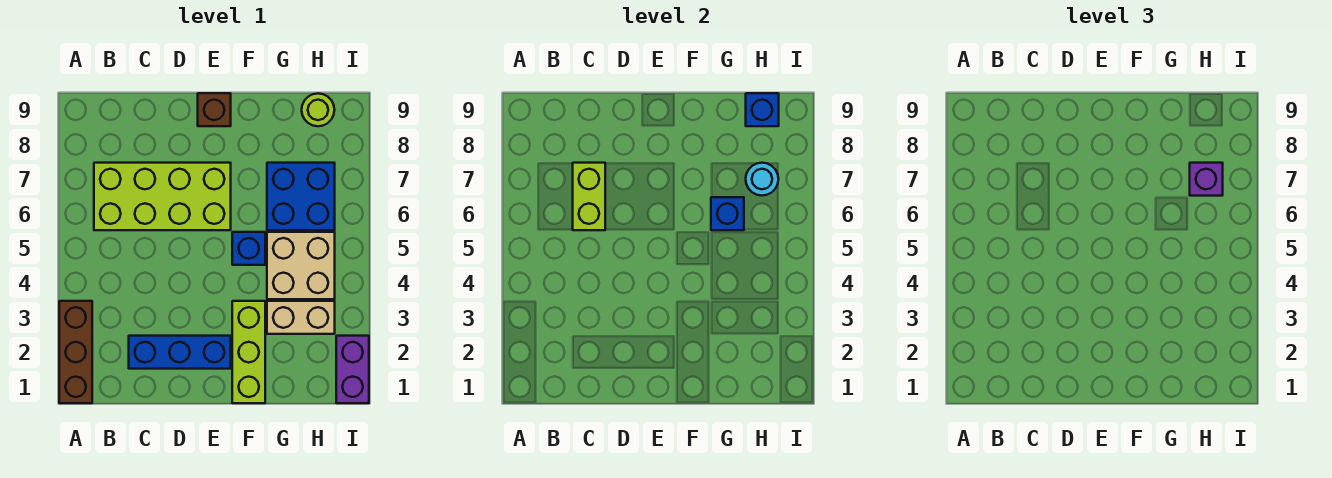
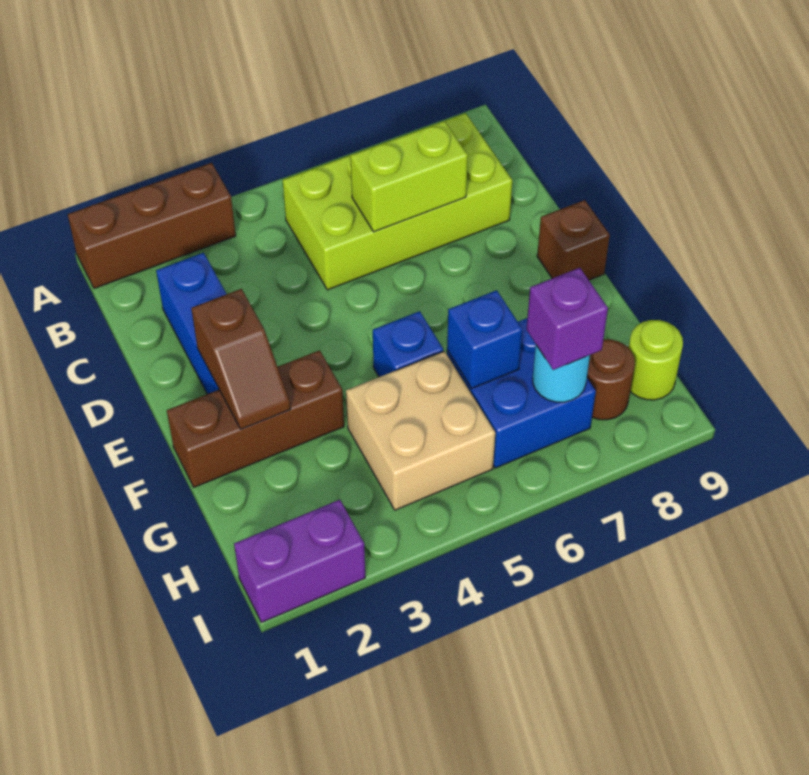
lime 2x4 brick [94,163,231,230] -> lime 2x4 brick turned to [283,113,512,290]
none -> brown 1x2 slope [191,289,290,429]
lime 1x3 brick [232,301,265,403] -> brown 1x3 brick [167,350,344,487]
tan 1x2 brick [267,301,335,334] -> none
none -> brown 1x1 round brick [587,339,635,420]
blue 1x1 brick [746,93,779,126] -> none

